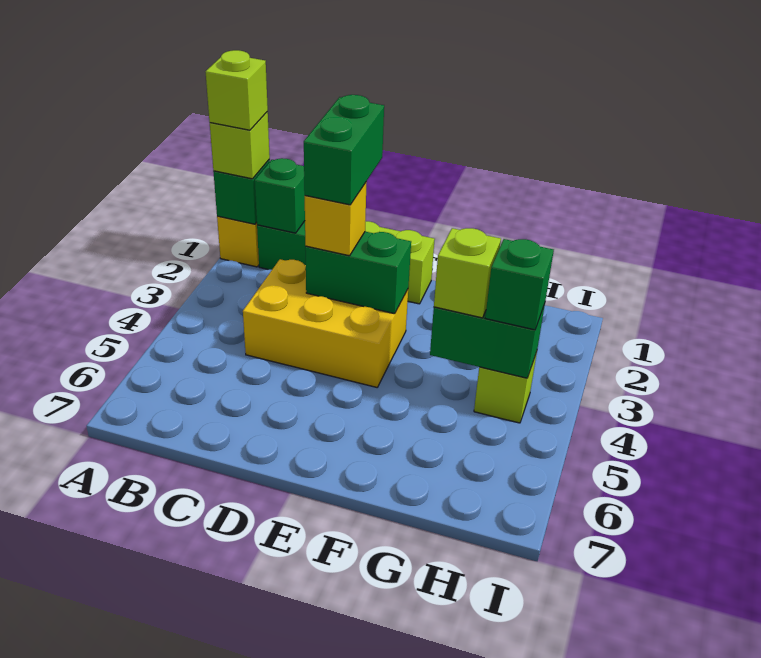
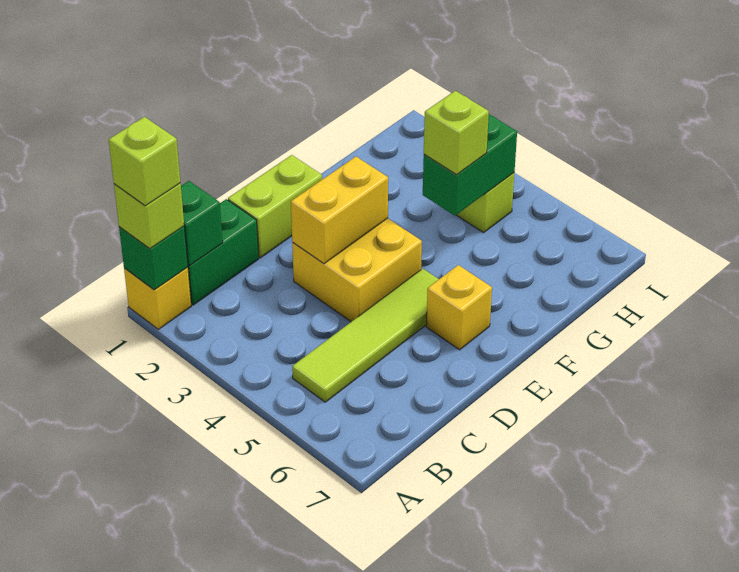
none -> lime 1x4 tile [292,269,439,402]
yellow 2x3 brick [243,259,408,387] -> yellow 2x2 brick [292,218,422,322]
green 1x2 brick [304,95,384,205] -> none
green 1x2 brick [305,232,411,314] -> yellow 1x2 brick [291,157,388,264]
yellow 1x1 brick [305,182,367,256] -> yellow 1x1 brick moved to [426,265,492,350]
green 1x1 brick [485,239,554,330] -> none

